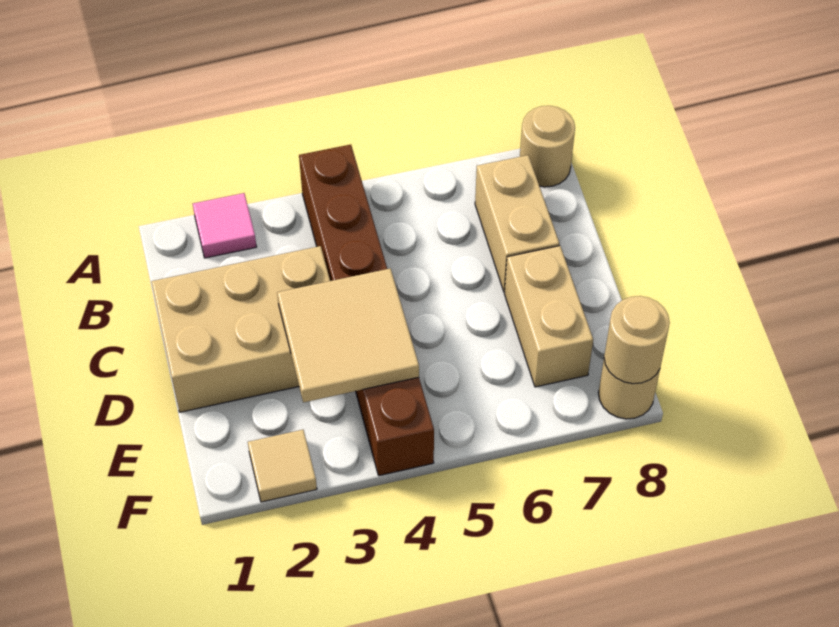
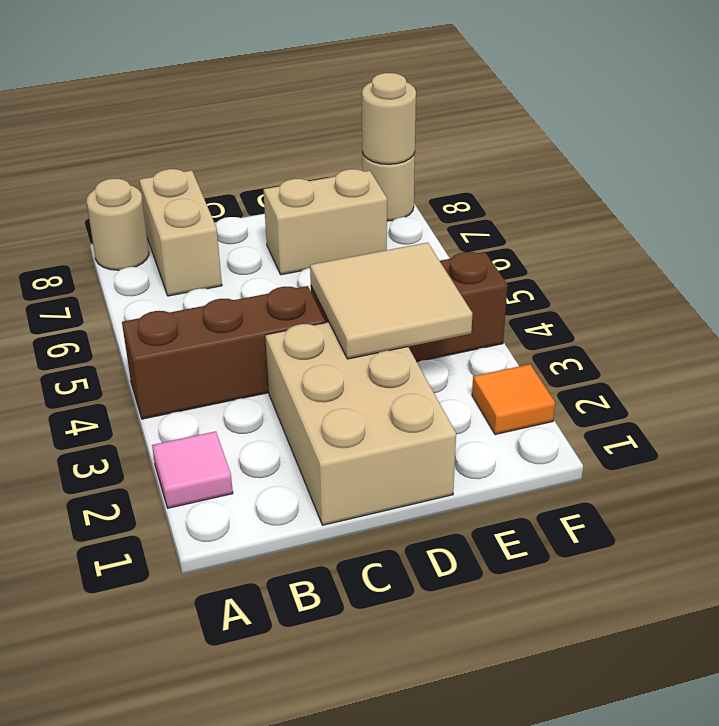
tan 1x2 brick [475,155,559,292] -> tan 1x2 brick turned to [139,169,222,296]
tan 1x1 tile [248,430,317,502] -> orange 1x1 tile [472,364,555,435]

